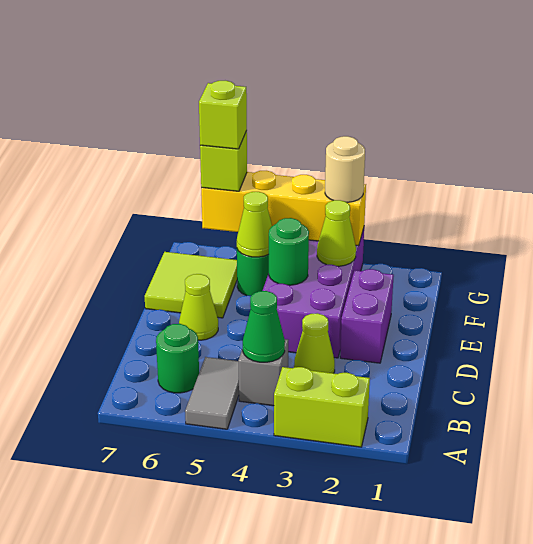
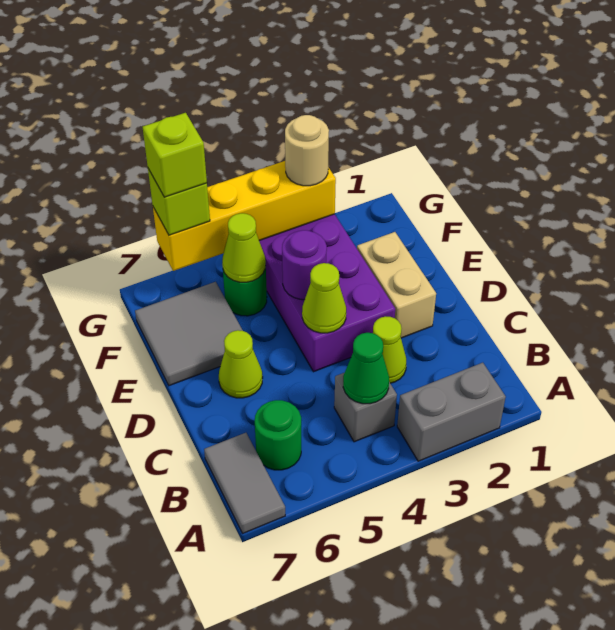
lime 1x2 brick [274,367,370,447] -> grey 1x2 brick [397,363,506,461]
grey 1x2 tile [185,357,239,429] -> grey 1x2 tile moved to [204,433,285,533]
purple 1x2 brick [340,269,394,363] -> tan 1x2 brick [357,232,436,338]
green 1x1 round brick [269,218,309,285] -> purple 1x1 round brick [282,230,327,300]
lime 2x2 tile [145,252,237,318] -> grey 2x2 tile [135,282,243,386]
lime 1x1 cone [317,200,356,266] -> lime 1x1 cone moved to [302,263,346,333]

